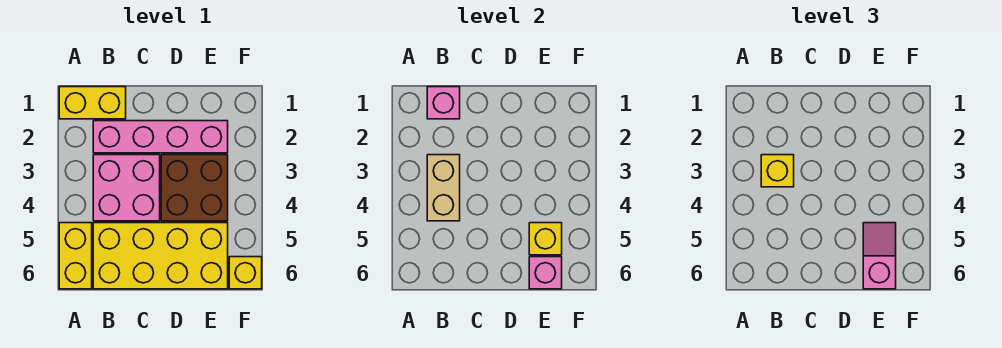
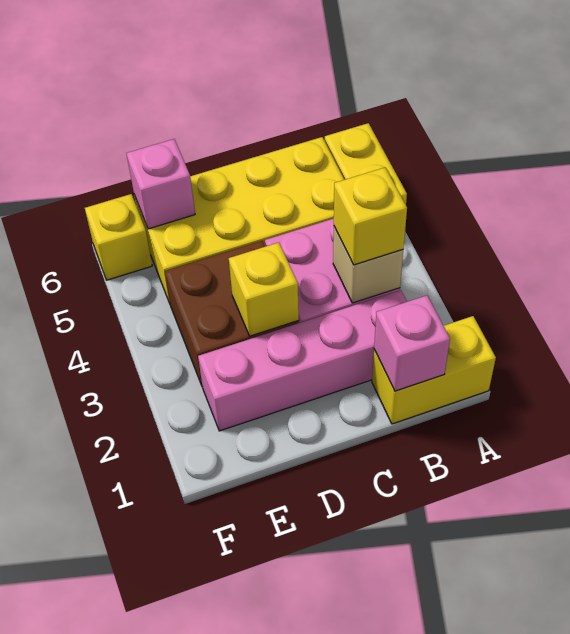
tan 1x2 brick [427,155,460,221] -> tan 1x1 brick [333,227,403,303]
yellow 1x1 brick [529,223,562,255] -> yellow 1x1 brick moved to [229,243,299,336]
pink 1x2 slope [863,223,896,289] -> none

